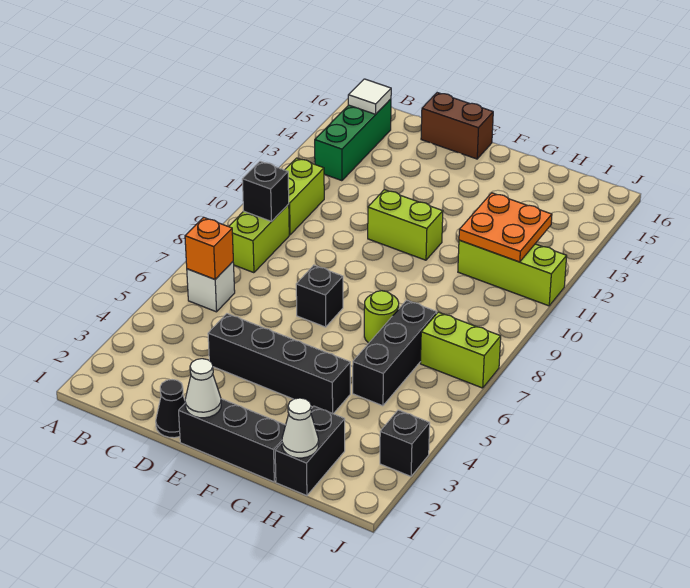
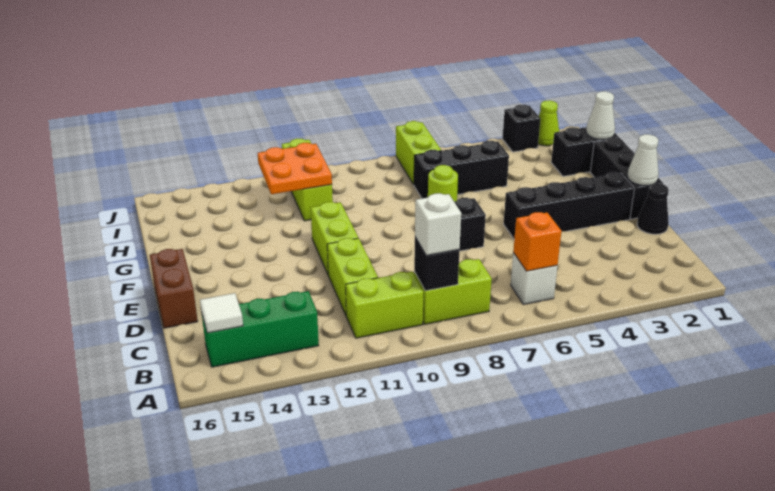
none -> white 1x1 brick [415,193,461,255]
none -> lime 1x2 brick [327,238,378,315]
black 1x4 brick [208,314,350,414] -> black 1x4 brick turned to [504,172,635,239]
none -> lime 1x1 cone [538,100,559,146]

